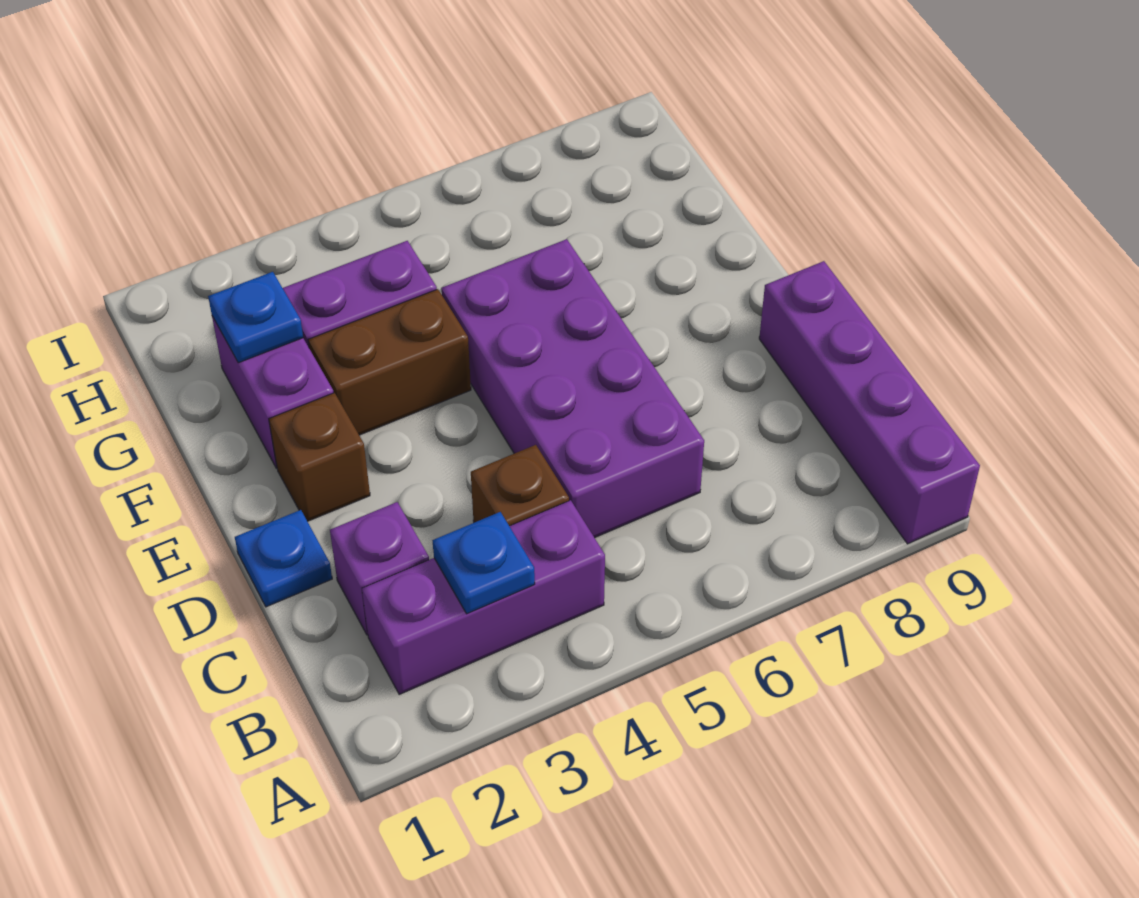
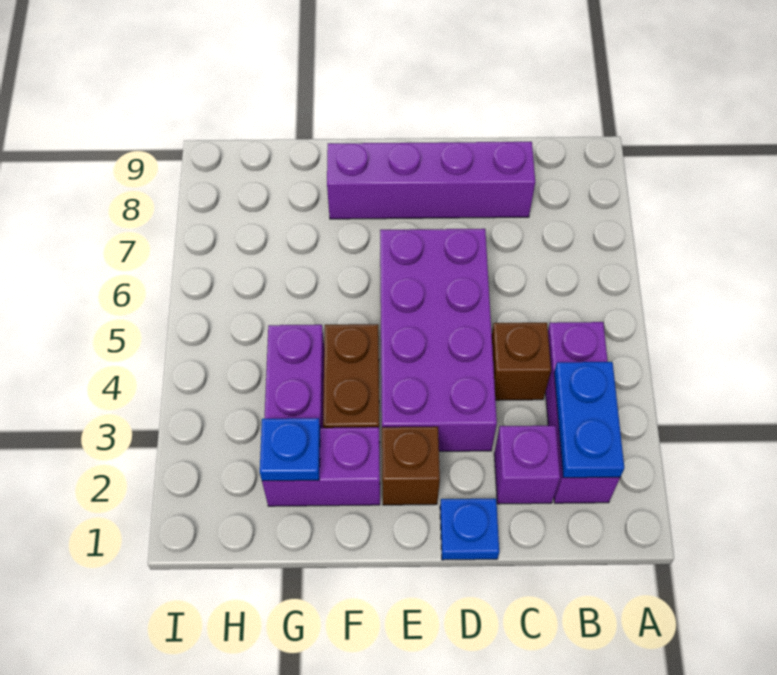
purple 1x4 brick [759,261,980,544] -> purple 1x4 brick moved to [327,142,535,219]
blue 1x1 plate [432,512,535,614] -> blue 1x2 plate [554,362,624,478]
purple 2x4 brick [441,239,704,538] -> purple 2x4 brick turned to [380,229,497,451]

